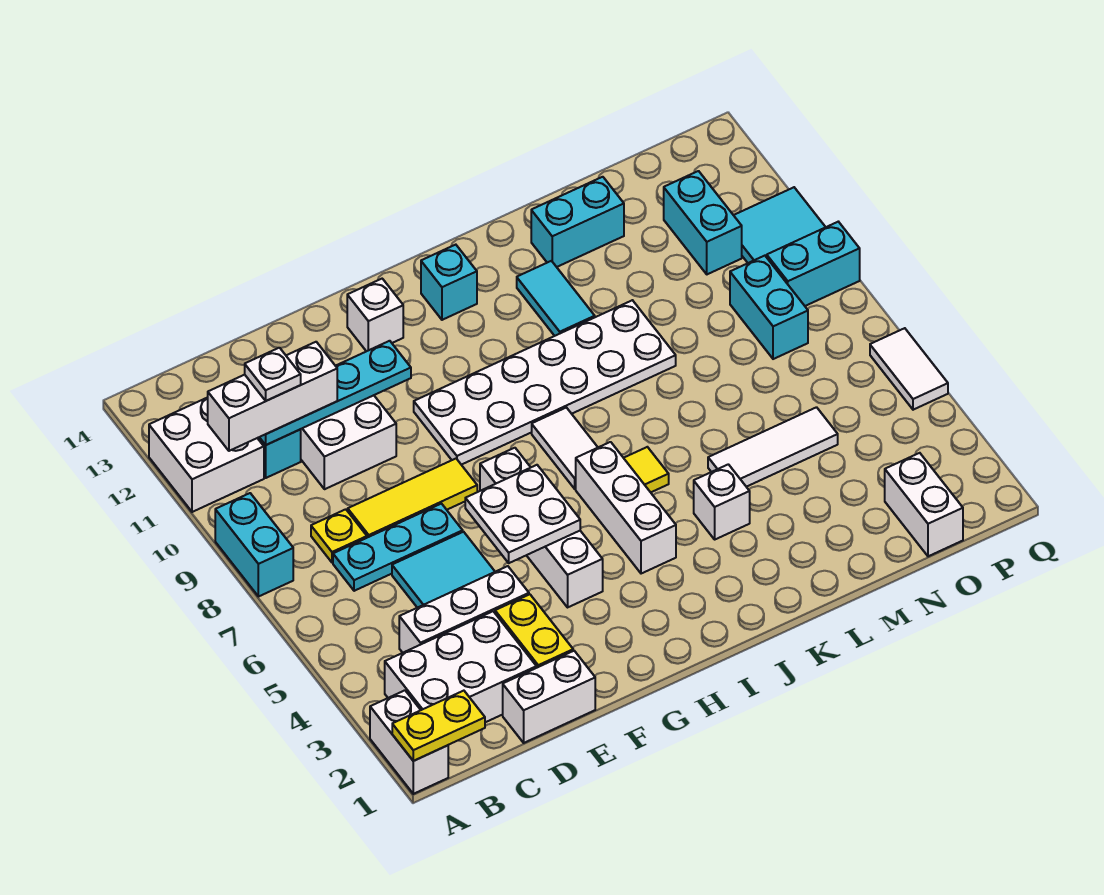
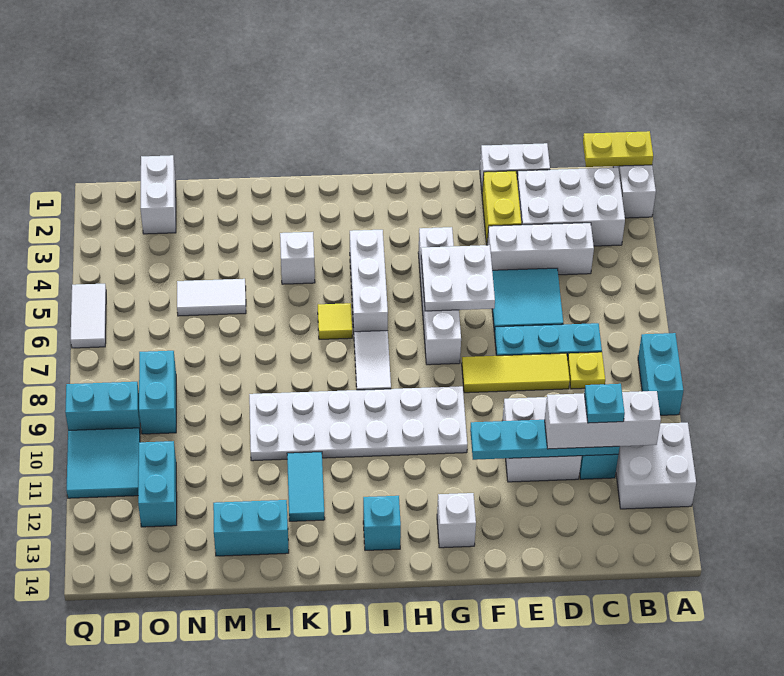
white 1x1 plate [245,348,301,401] -> cyan 1x1 plate [584,384,625,423]
white 1x3 tile [708,407,838,487] -> white 1x2 tile [177,279,246,316]

